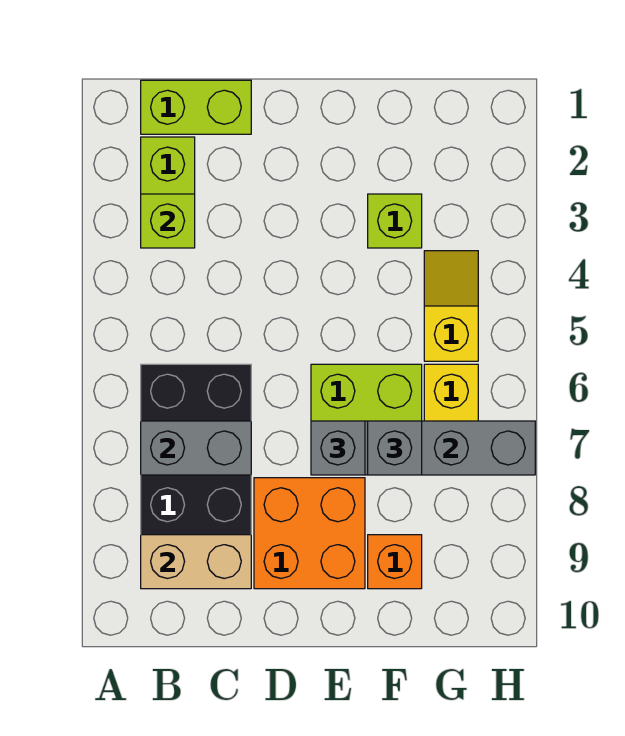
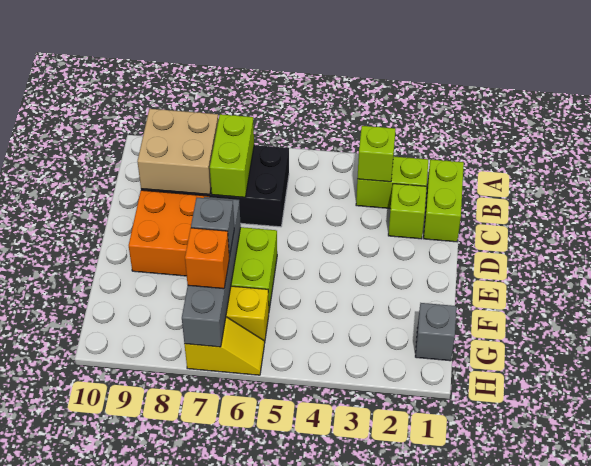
grey 1x2 brick [141,421,251,475] -> lime 1x2 brick [210,114,254,197]
tan 1x2 brick [141,535,251,589] -> tan 2x2 brick [137,109,218,194]
grey 1x1 brick [311,421,365,475] -> grey 1x1 brick moved to [415,303,456,361]
lime 1x1 brick [368,194,422,248] -> lime 1x1 brick moved to [388,184,427,239]
orange 1x1 brick [368,535,422,589] -> orange 1x1 brick moved to [185,228,229,289]
yellow 1x2 slope [424,251,478,361] -> yellow 1x2 slope moved to [184,317,264,375]

